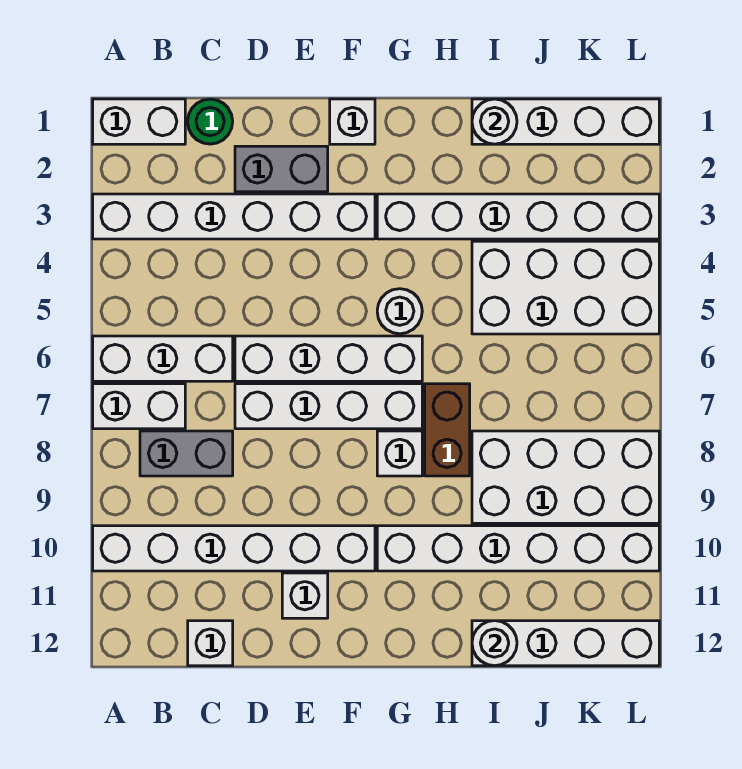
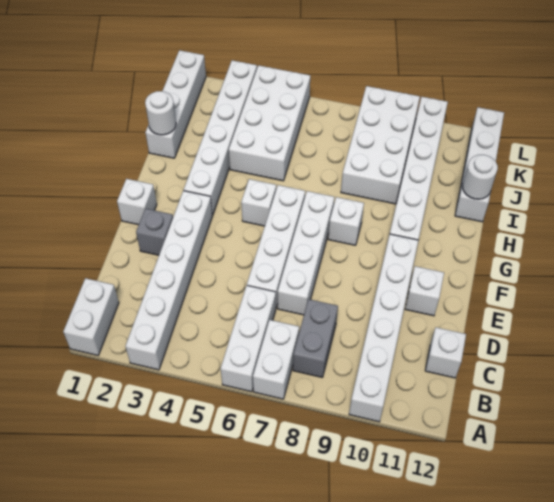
green 1x1 round brick [188,99,233,144] -> none
grey 1x2 brick [235,146,328,192] -> grey 1x1 brick [136,209,173,255]
white 1x1 round brick [377,289,422,334] -> white 1x1 brick [241,179,276,226]
brown 1x2 brick [425,384,470,476] -> none

